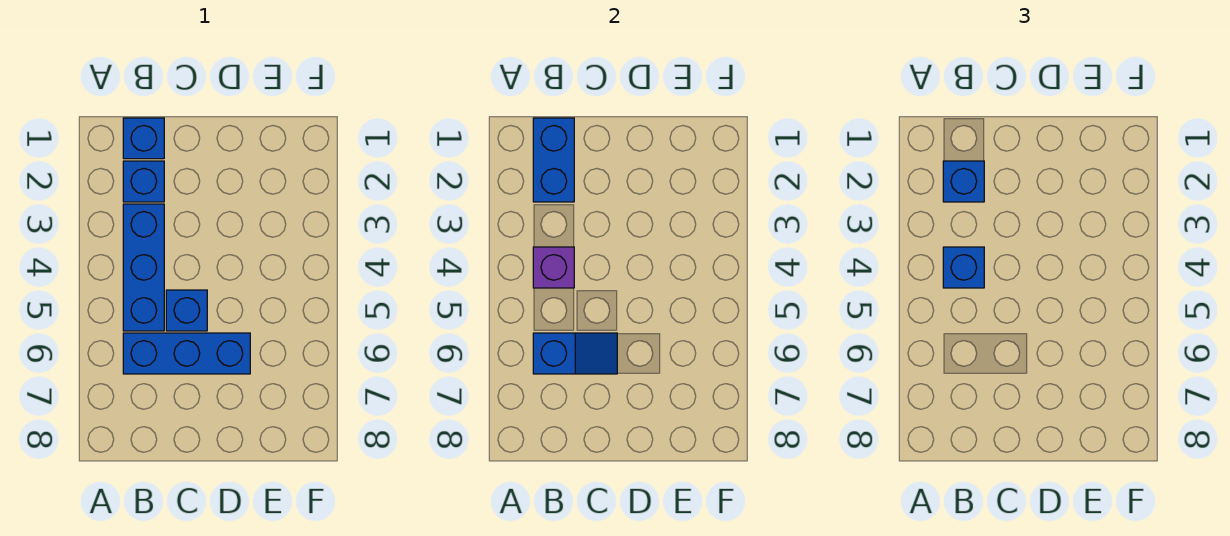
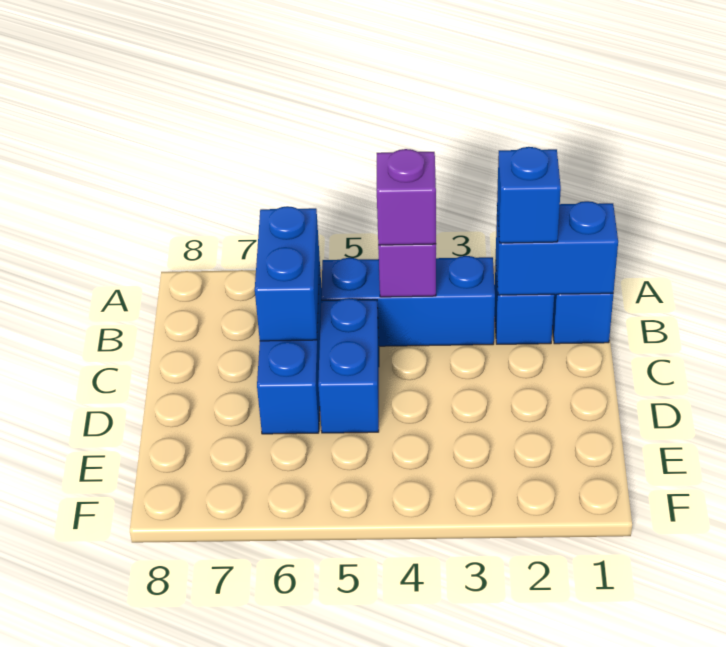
blue 1x1 brick [943,247,984,288] -> purple 1x1 brick [377,149,436,245]
blue 1x2 slope [533,333,617,374] -> blue 1x2 brick [255,206,320,341]
blue 1x1 brick [166,290,207,331] -> blue 1x2 brick [318,298,379,433]

